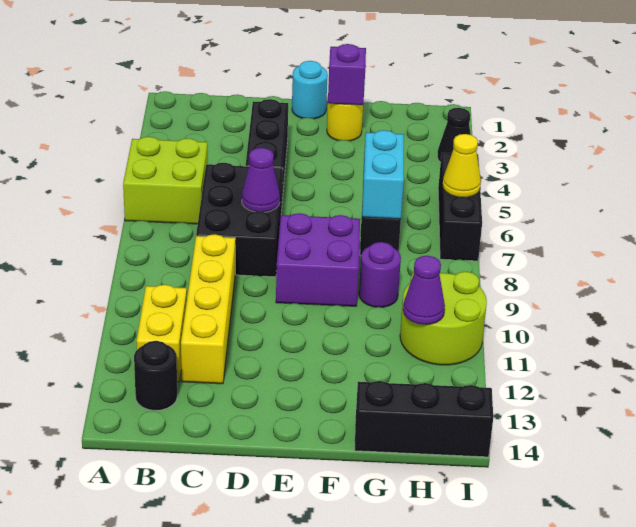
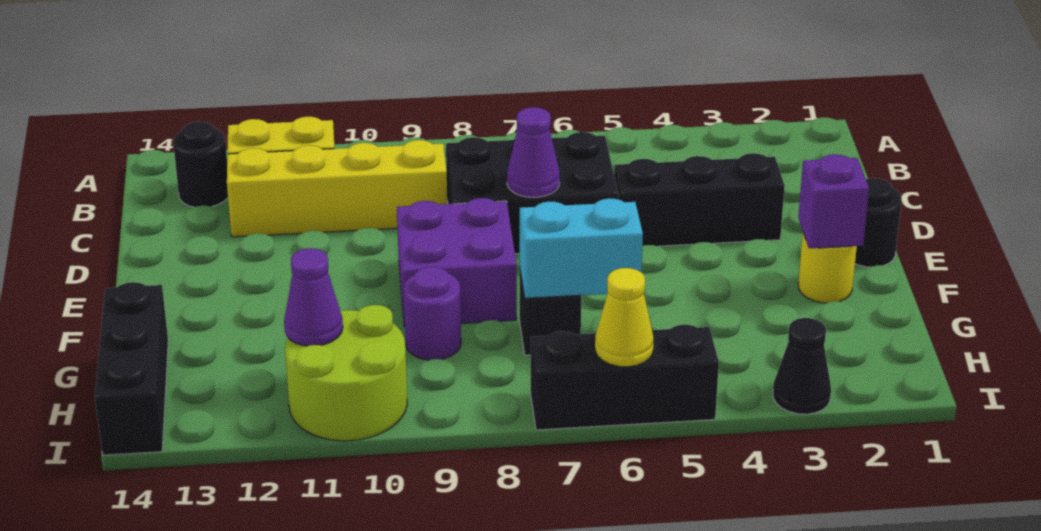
lime 2x2 brick [123,137,208,224] -> none
cyan 1x1 round brick [292,61,328,119] -> black 1x1 round brick [855,178,902,267]

